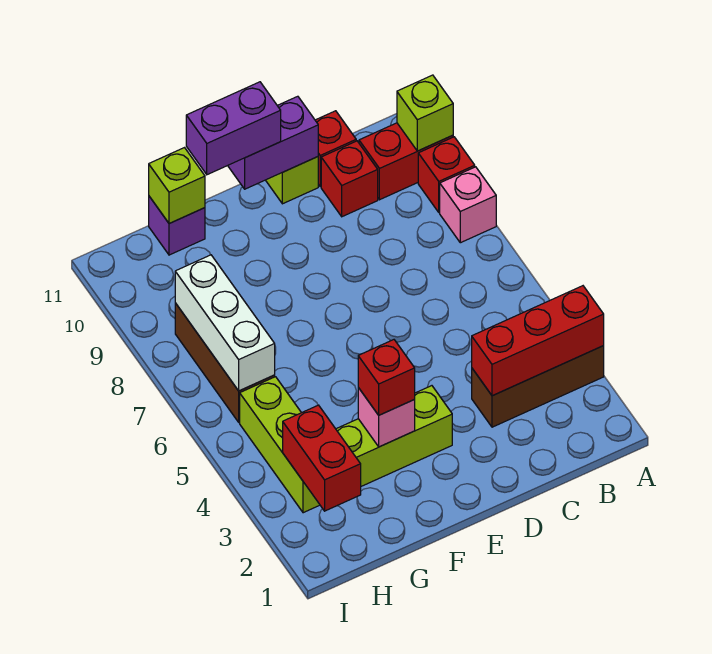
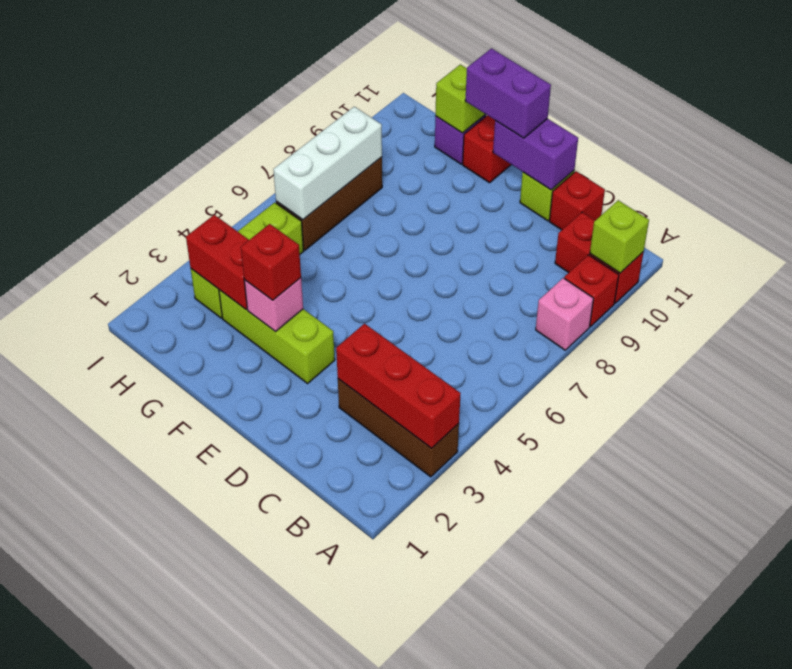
red 1x1 brick [321,141,378,217] -> red 1x1 brick moved to [463,115,511,183]
red 1x2 brick [283,405,361,511] -> red 1x2 brick turned to [186,215,249,309]

